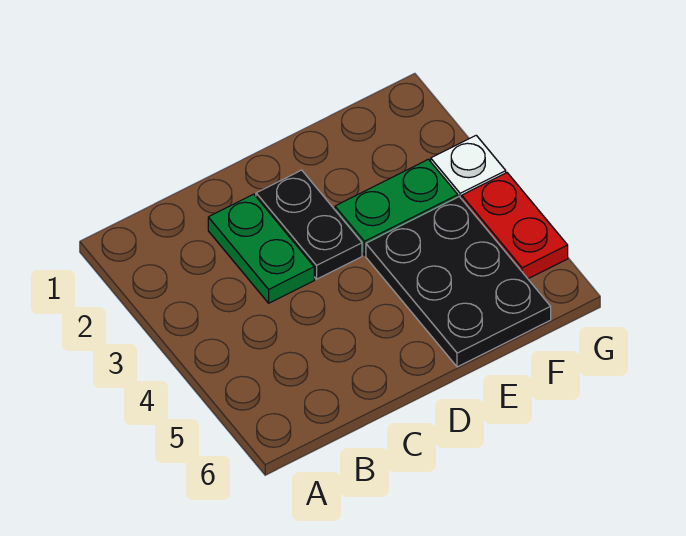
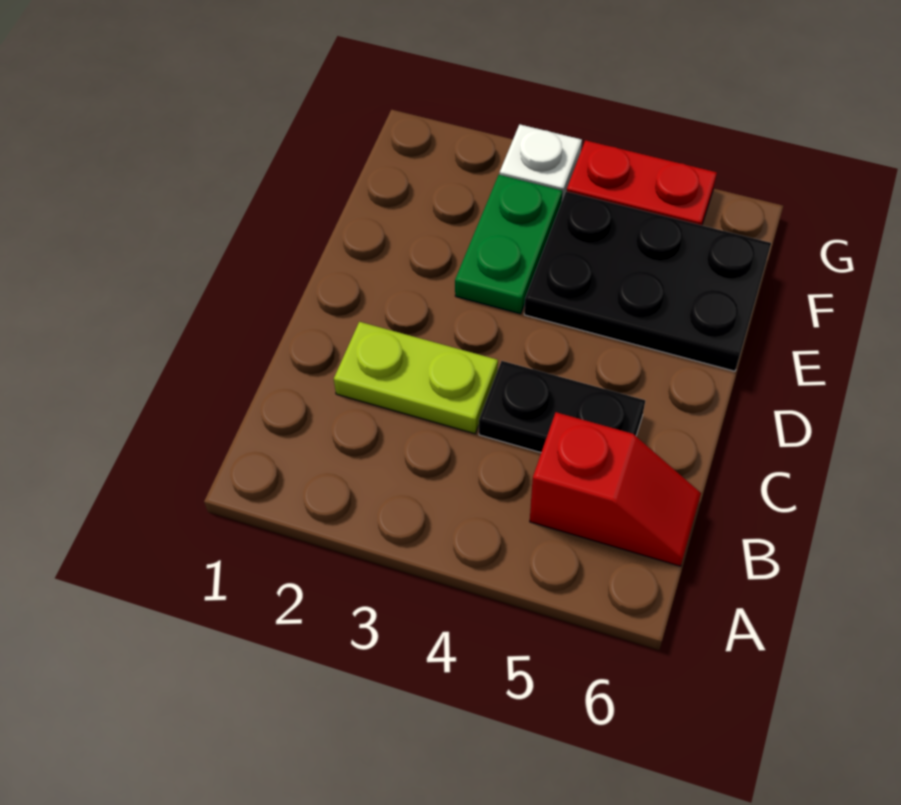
none -> red 1x2 slope [530,412,701,566]
green 1x2 plate [208,194,314,303] -> lime 1x2 plate [334,322,498,434]
black 1x2 plate [256,170,362,279] -> black 1x2 plate moved to [479,361,645,453]

